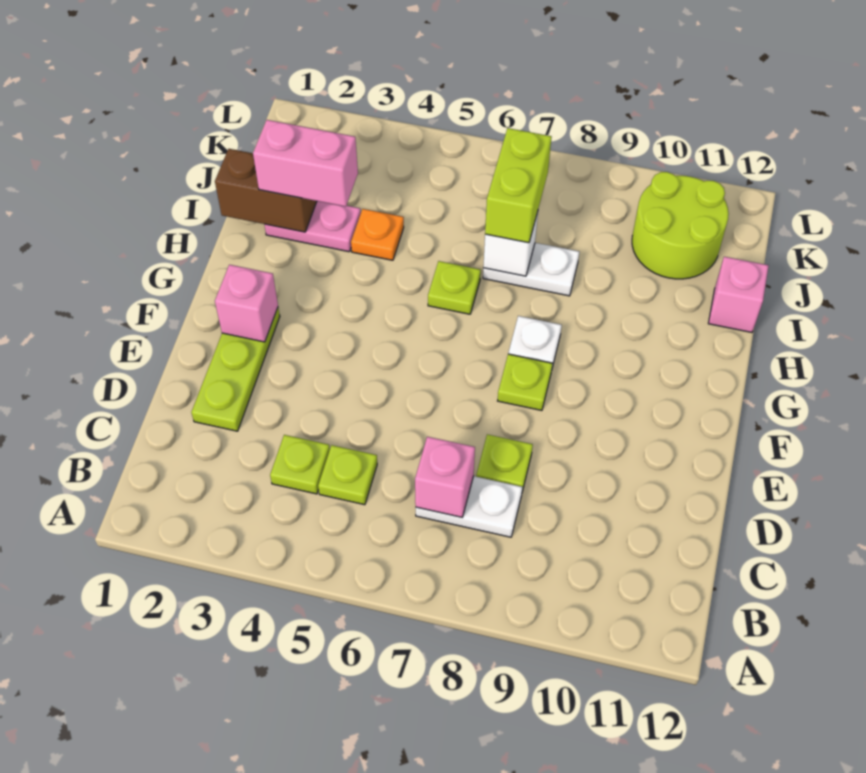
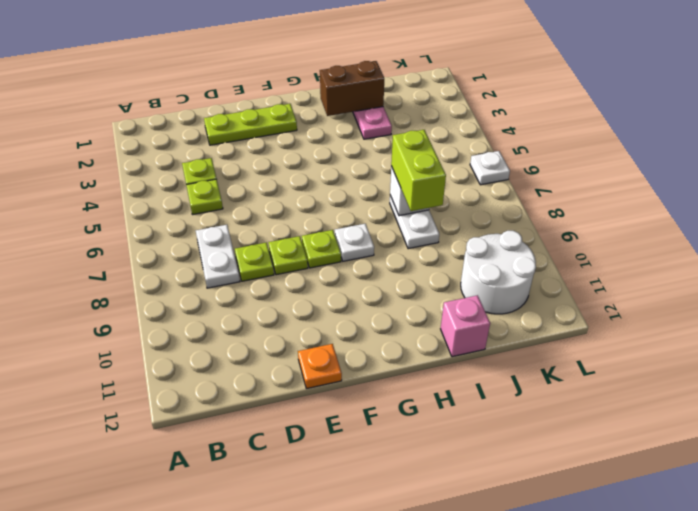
pink 1x1 brick [415,437,475,517] -> none
pink 1x1 brick [215,265,278,342] -> none
lime 1x1 plate [428,261,481,314] -> lime 1x1 plate moved to [268,236,308,275]
brown 1x2 brick [215,149,317,232] -> brown 1x2 brick turned to [320,61,384,116]
pink 1x2 brick [253,120,358,207] -> none
orange 1x1 plate [351,209,404,260] -> orange 1x1 plate moved to [298,344,342,389]
lime 1x2 brick [485,128,552,243] -> lime 1x2 brick turned to [391,130,446,211]
lime 2x2 round brick [632,172,729,279] -> white 2x2 round brick [461,231,536,314]
none -> white 1x1 plate [470,151,510,185]

